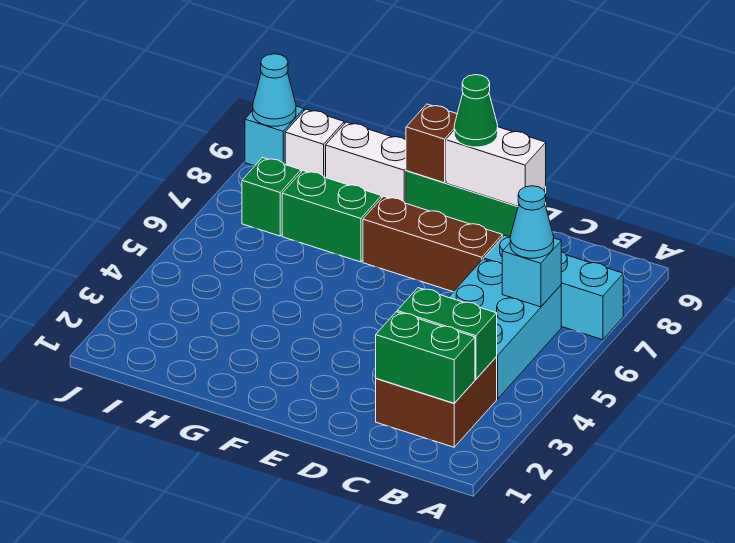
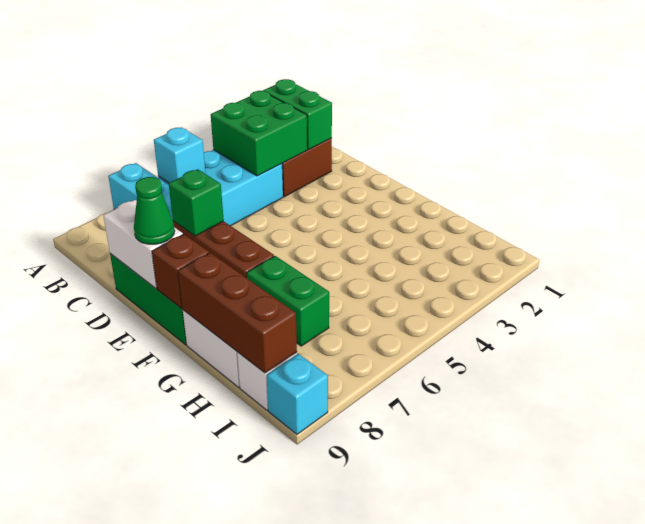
green 1x2 brick [397,288,497,379] -> green 2x2 brick [211,91,307,176]
cyan 1x1 cone [510,186,554,258] -> none
none -> brown 1x3 brick [178,253,297,373]
green 1x1 brick [242,157,301,236] -> green 1x1 brick moved to [169,169,224,236]
cyan 1x1 cone [253,54,296,126] -> none

